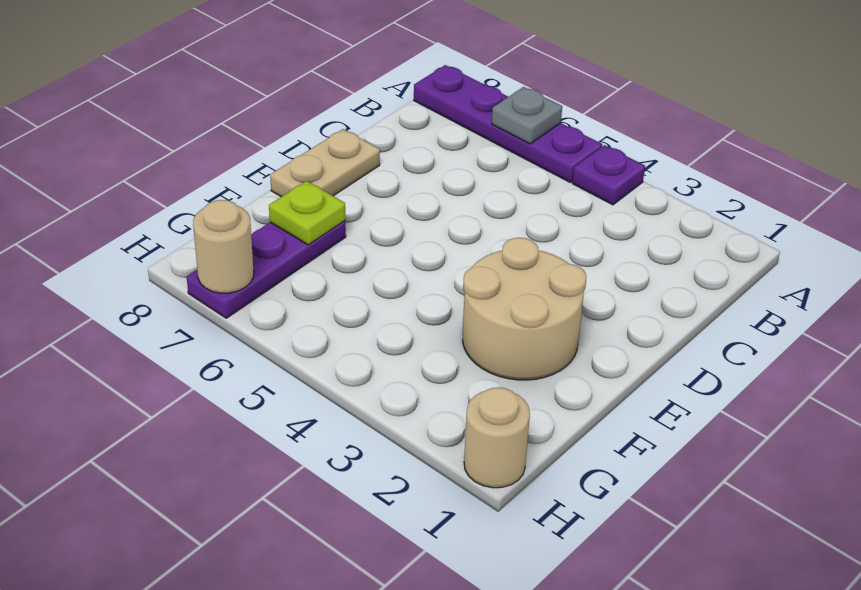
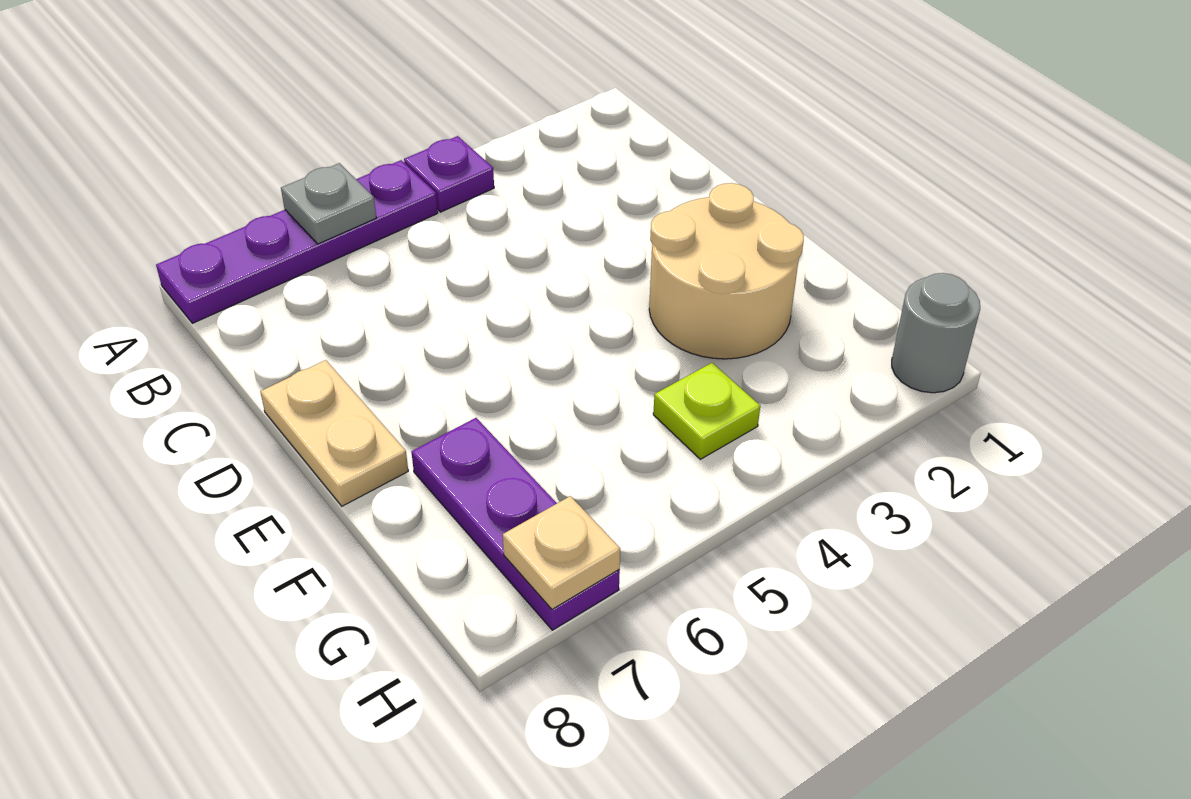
lime 1x1 plate [269,181,345,245] -> lime 1x1 plate moved to [653,363,760,459]
tan 1x1 round brick [464,387,530,488] -> grey 1x1 round brick [892,273,980,393]
tan 1x1 round brick [193,200,254,293] -> tan 1x1 plate [503,496,620,609]

